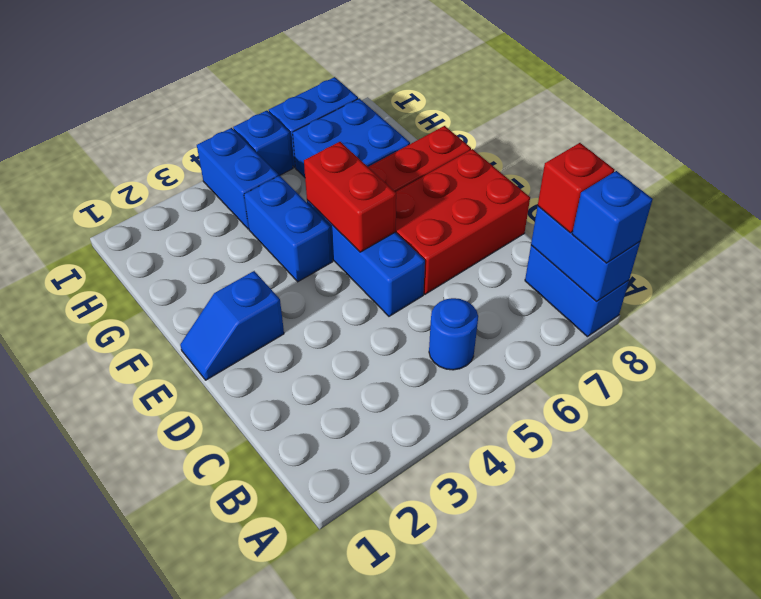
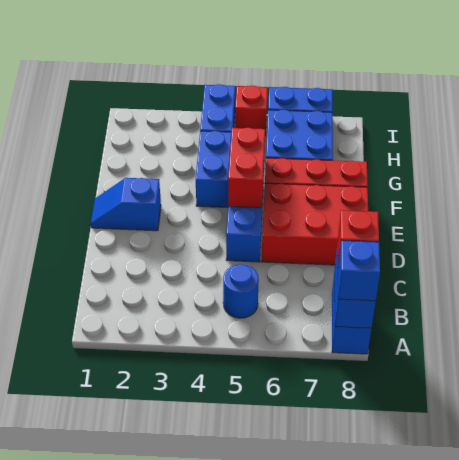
blue 1x1 brick [233,111,293,176] -> red 1x1 brick [235,85,268,136]

